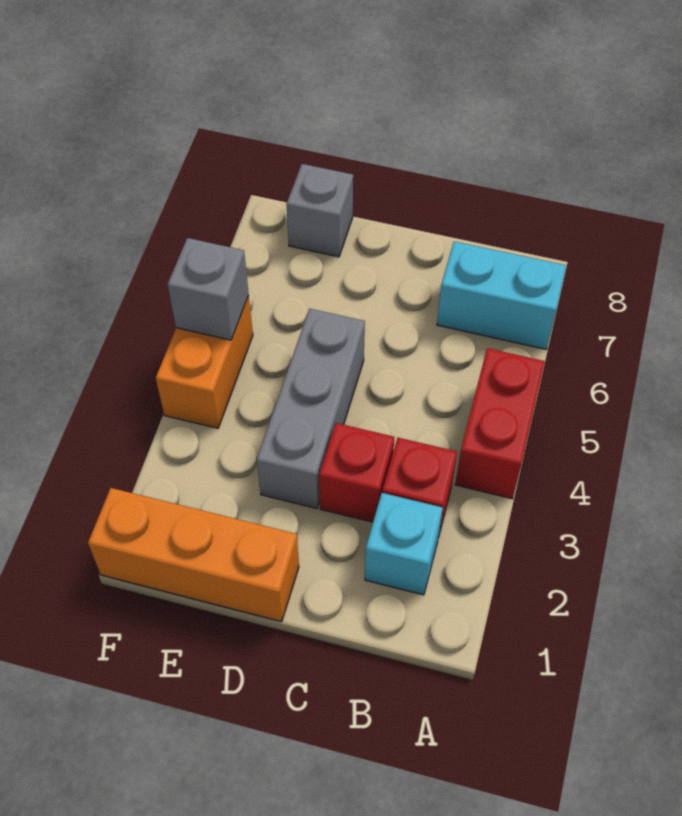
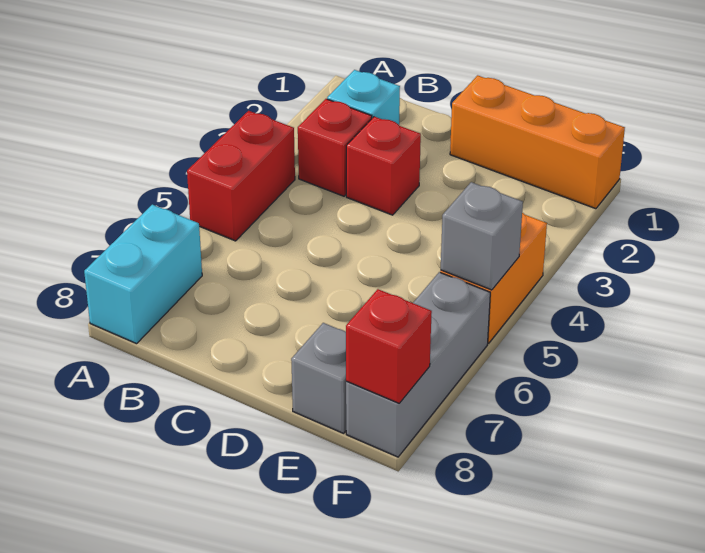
cyan 1x2 brick [437,242,566,349] -> cyan 1x2 brick turned to [84,205,202,344]
grey 1x3 brick [257,309,365,508] -> grey 1x3 brick moved to [346,272,490,457]
none -> red 1x1 brick [346,289,432,403]

